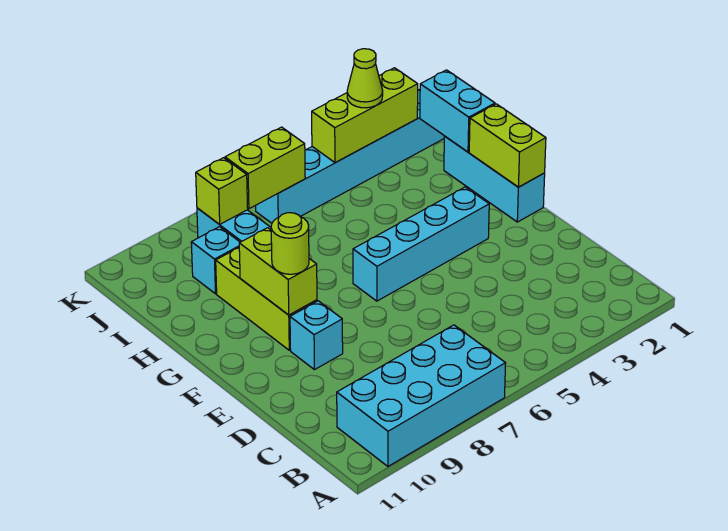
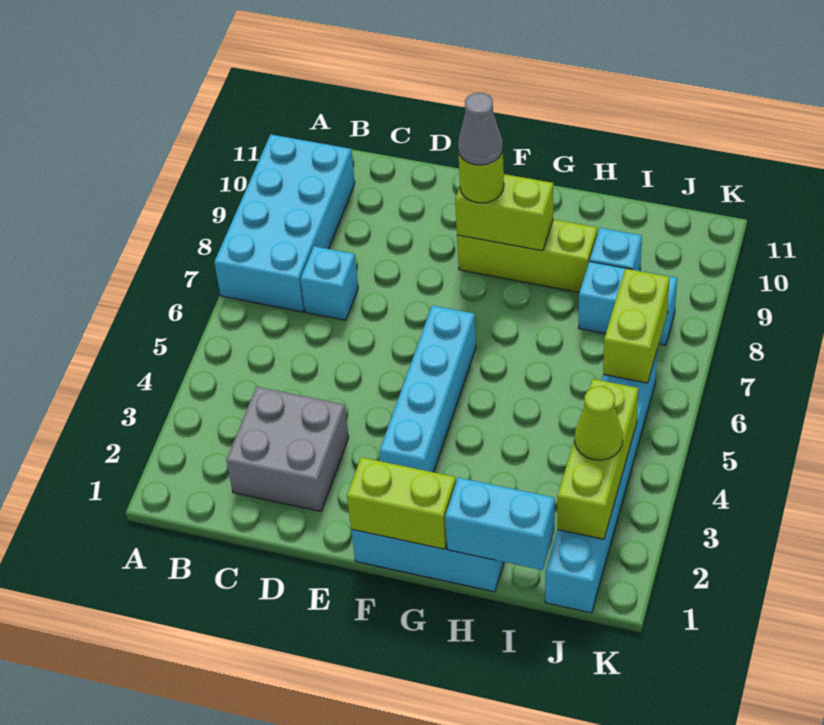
none -> grey 2x2 brick [226,387,349,511]
cyan 1x1 brick [290,301,343,370] -> cyan 1x1 brick moved to [300,246,358,320]
none -> grey 1x1 cone [458,93,503,165]
lime 1x1 brick [196,158,248,224] -> none

